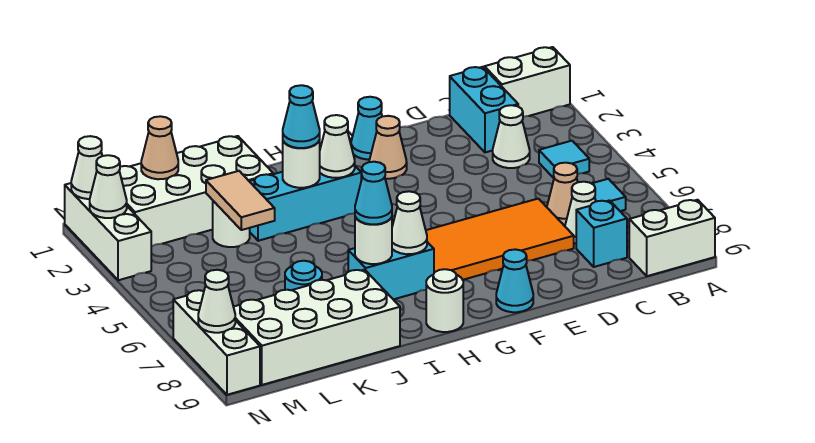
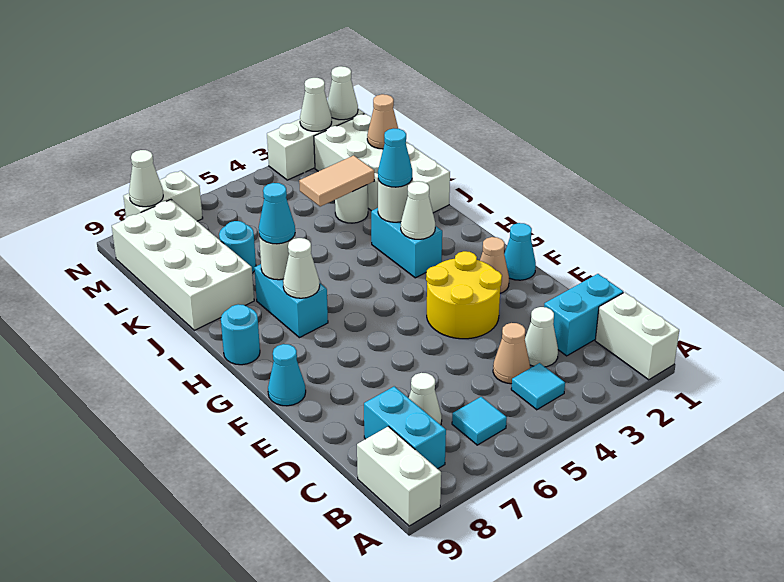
tan 1x1 cone [547,163,578,225] -> tan 1x1 cone moved to [493,323,530,384]
cyan 1x1 brick [576,200,627,267] -> cyan 1x2 brick [364,386,446,469]
orange 2x4 tile [426,199,574,280] -> none
none -> yellow 2x2 round brick [426,251,502,339]
cyan 1x3 brick [249,166,361,241] -> cyan 1x2 brick [371,208,442,278]
white 1x1 round brick [426,269,463,332] -> cyan 1x1 round brick [221,304,260,365]
white 1x3 brick [173,290,260,395] -> white 1x2 brick [123,171,203,221]

